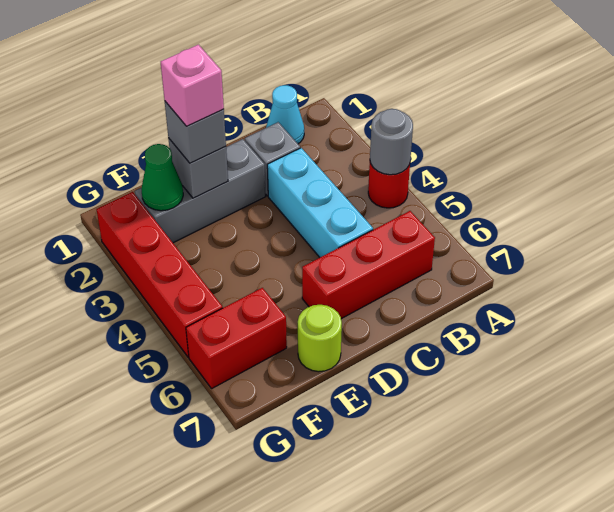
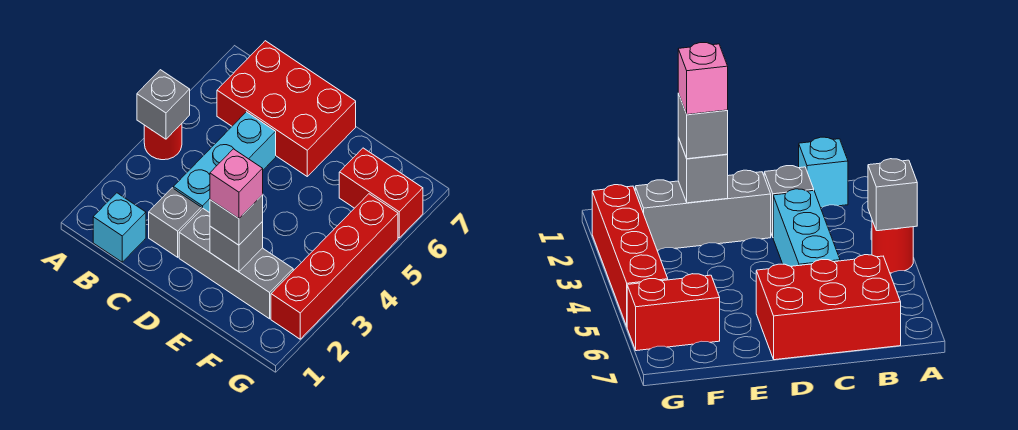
grey 1x1 round brick [370,109,413,175] -> grey 1x1 brick [137,70,190,139]
cyan 1x1 cone [266,85,304,144] -> cyan 1x1 brick [93,193,146,262]
red 1x3 brick [302,211,435,319] -> red 2x3 brick [217,41,356,176]
lime 1x1 round brick [298,305,342,372] -> none
green 1x1 cone [141,144,183,211] -> none

